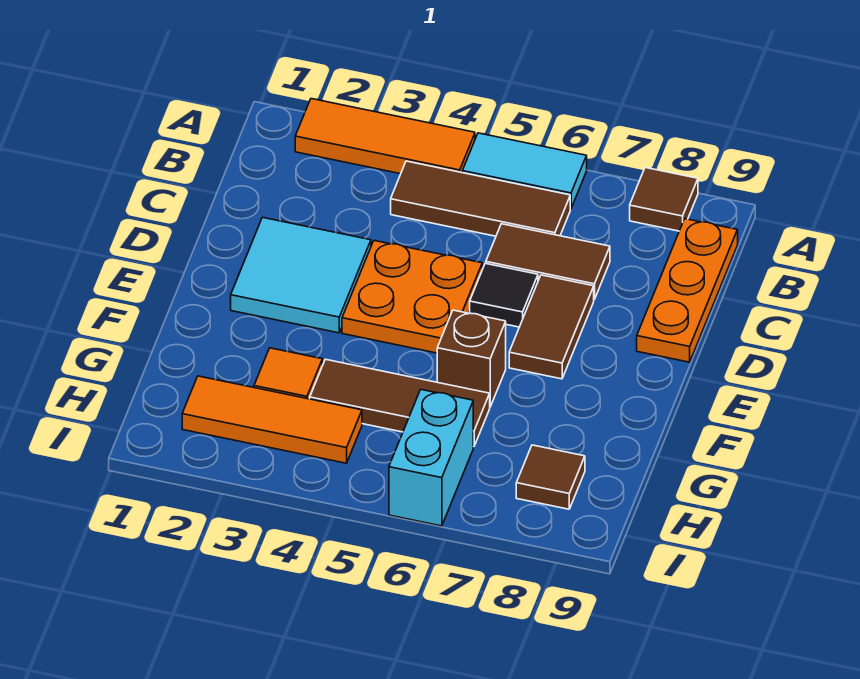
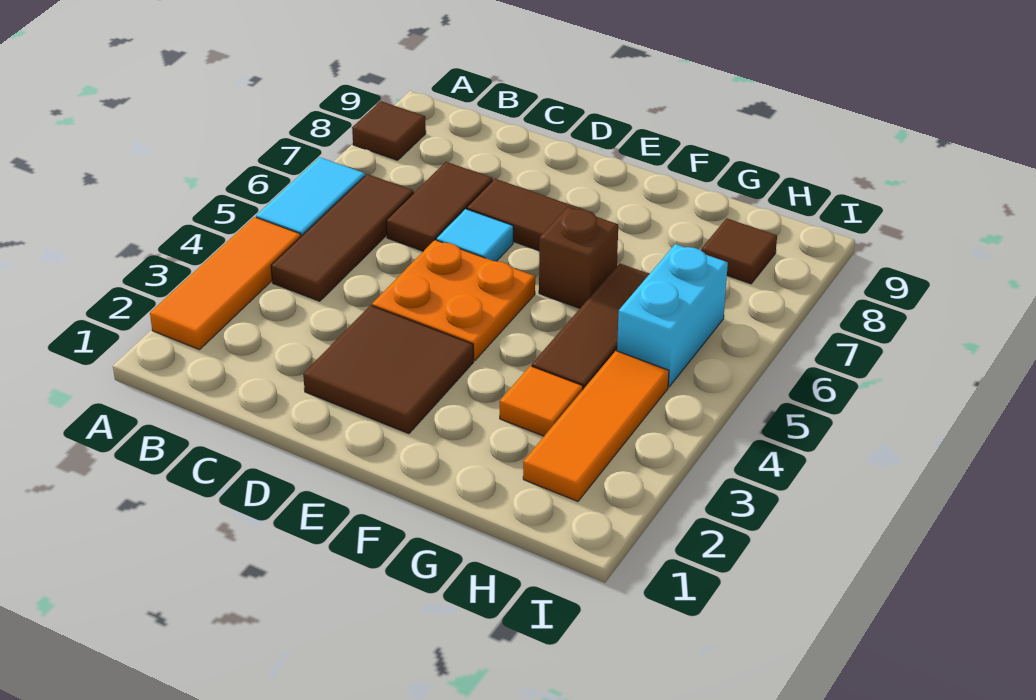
orange 1x3 plate [637,219,738,362] -> none
cyan 2x2 tile [231,217,371,333] -> brown 2x2 tile [303,305,473,434]
black 1x1 tile [470,263,538,327] -> cyan 1x1 tile [436,209,513,261]
cyan 1x2 brick [389,390,473,526] -> cyan 1x2 brick turned to [617,244,728,387]

